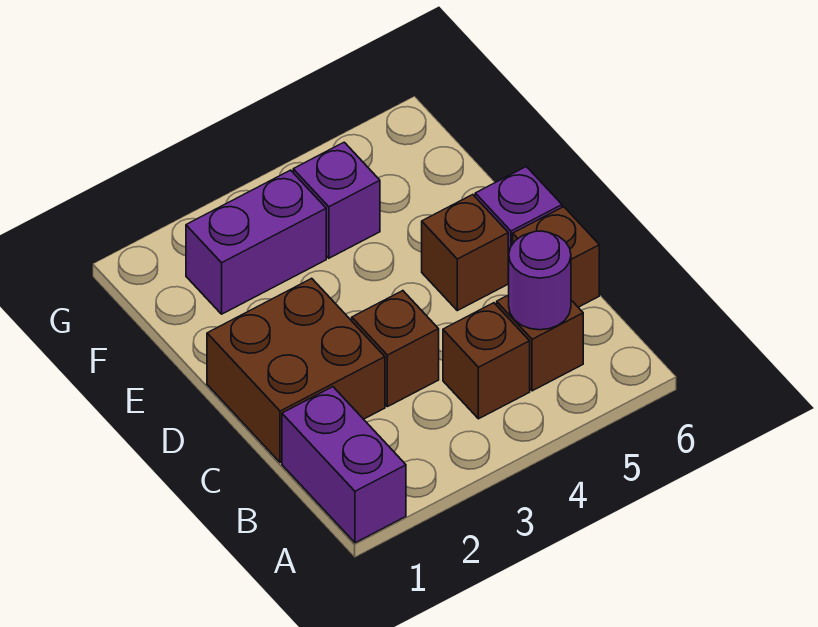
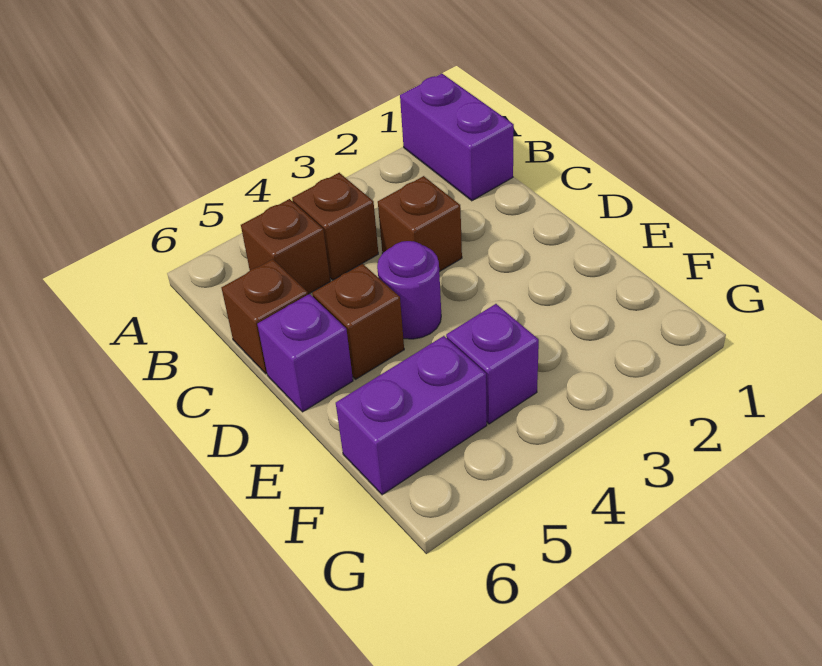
purple 1x1 round brick [509,231,571,330] -> purple 1x1 round brick moved to [377,241,441,339]
brown 2x2 brick [207,278,385,463] -> none
purple 1x2 brick [186,170,326,314] -> purple 1x2 brick moved to [336,336,487,495]

